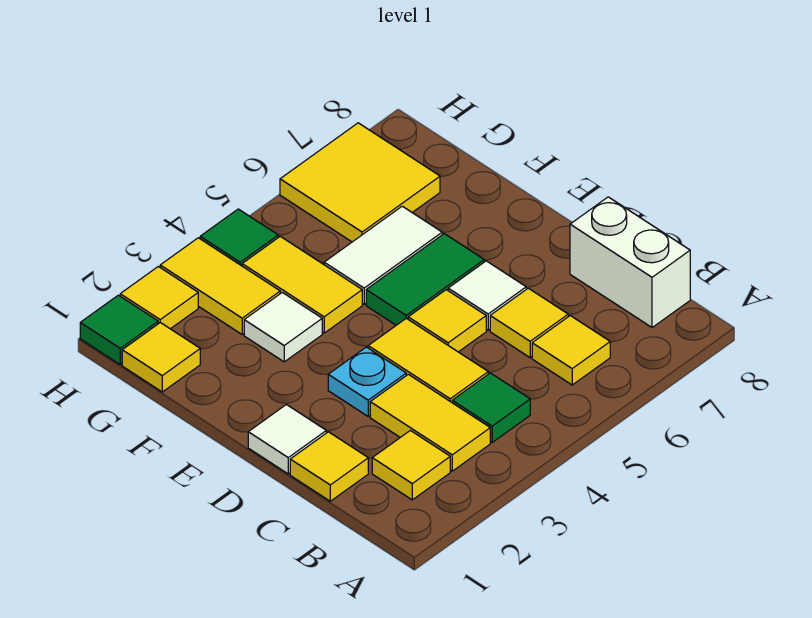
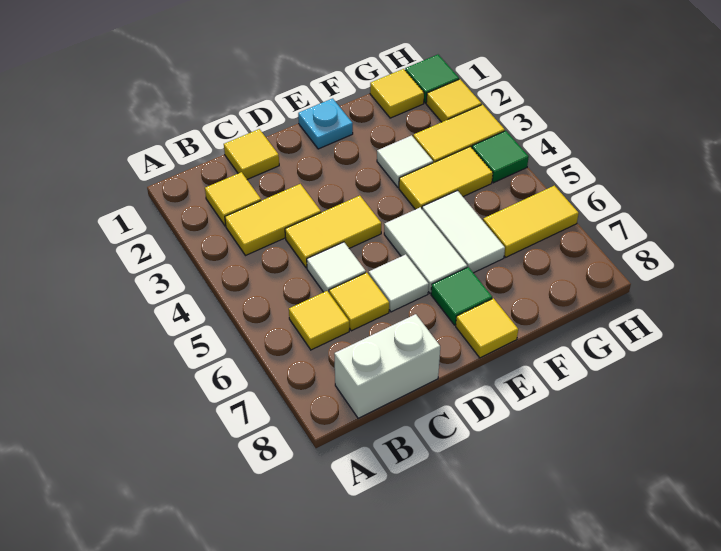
green 1x1 tile [452,373,530,442] -> green 1x1 tile moved to [431,267,492,325]
white 1x1 tile [248,405,326,474] -> white 1x1 tile moved to [307,242,366,292]
cyan 1x1 plate [328,347,406,416] -> cyan 1x1 plate moved to [298,98,353,149]
yellow 1x1 tile [408,290,486,352] -> yellow 1x1 tile moved to [456,298,518,358]
green 1x2 tile [366,234,484,325] -> white 1x2 tile [384,207,467,293]
yellow 2x2 tile [280,123,440,242] -> yellow 1x2 tile [483,186,579,257]

